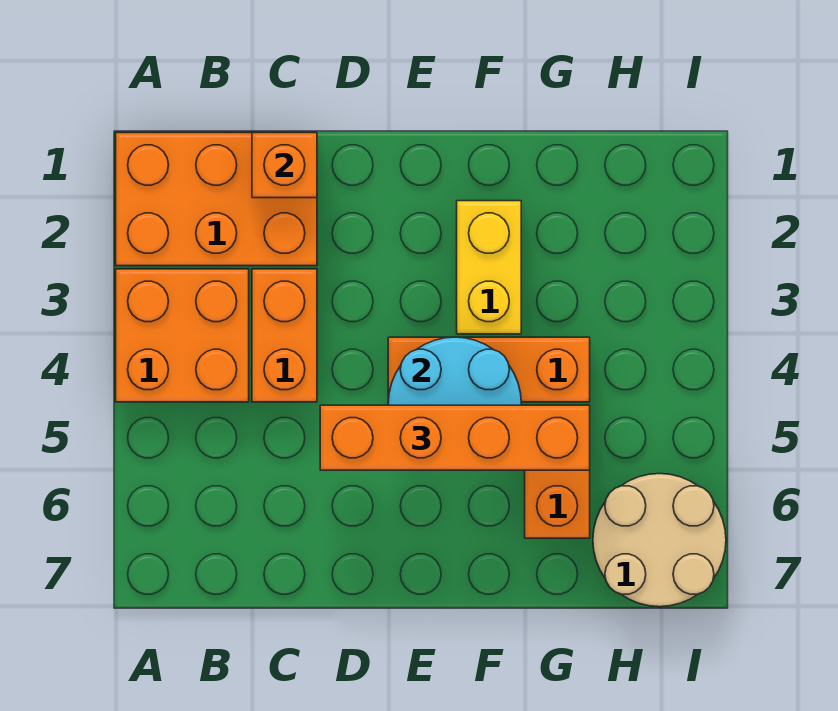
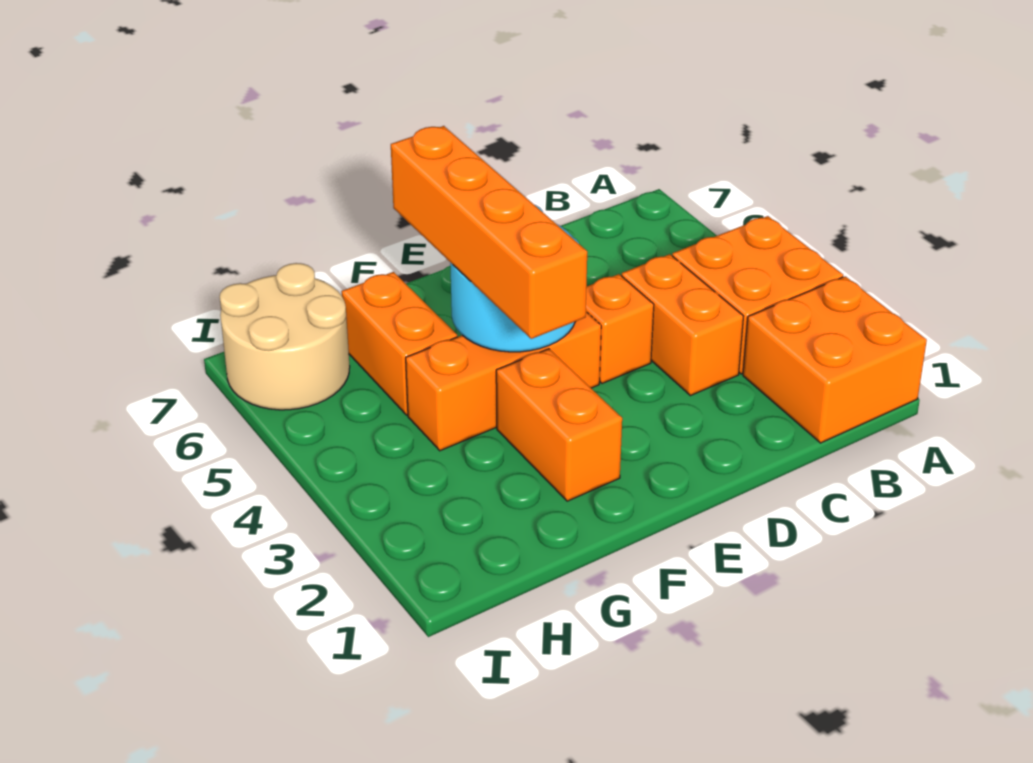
orange 2x3 brick [116,133,317,266] -> orange 2x2 brick [743,276,927,443]
orange 1x1 brick [252,133,317,198] -> orange 1x1 brick moved to [586,274,654,383]
orange 1x4 brick [320,405,590,470] -> orange 1x4 brick turned to [391,126,587,339]
yellow 1x2 brick [457,201,521,334] -> orange 1x2 brick [496,349,622,501]

